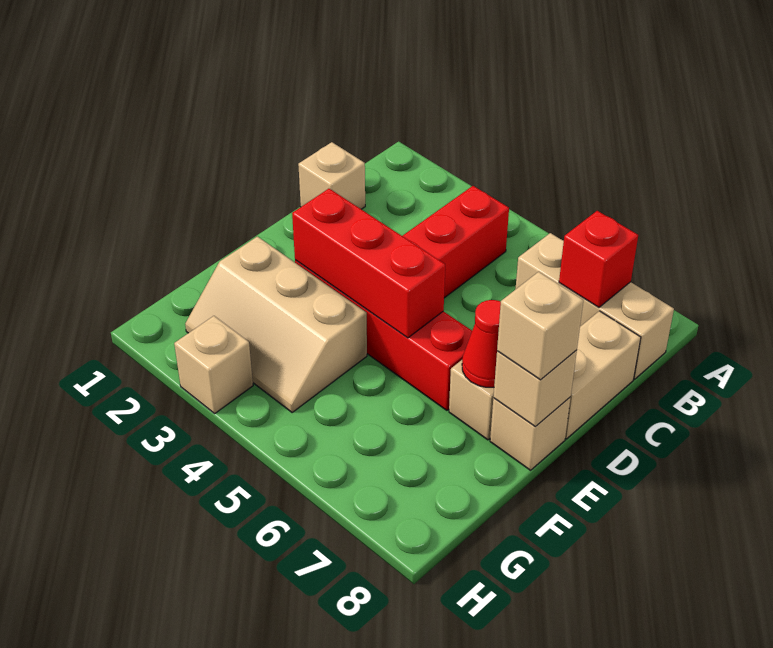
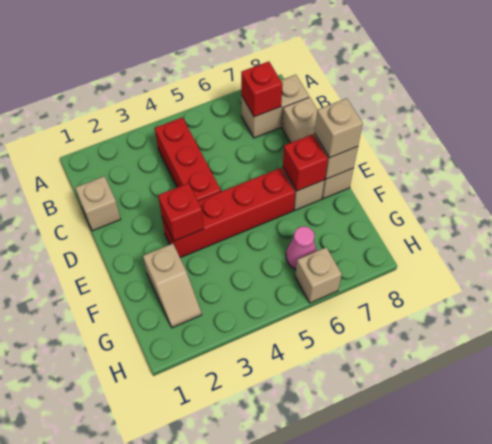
tan 1x3 brick [516,233,674,379] -> tan 1x2 brick [241,75,309,138]
red 1x3 brick [292,189,445,338] -> red 1x1 brick [158,183,204,241]
red 1x1 cone [462,300,501,387] -> red 1x1 brick [283,134,328,191]
tan 2x3 slope [185,236,367,412] -> tan 1x2 slope [143,244,202,328]
none -> pink 1x1 cone [286,226,317,269]
tan 1x1 brick [174,316,253,413] -> tan 1x1 brick moved to [295,247,342,303]

